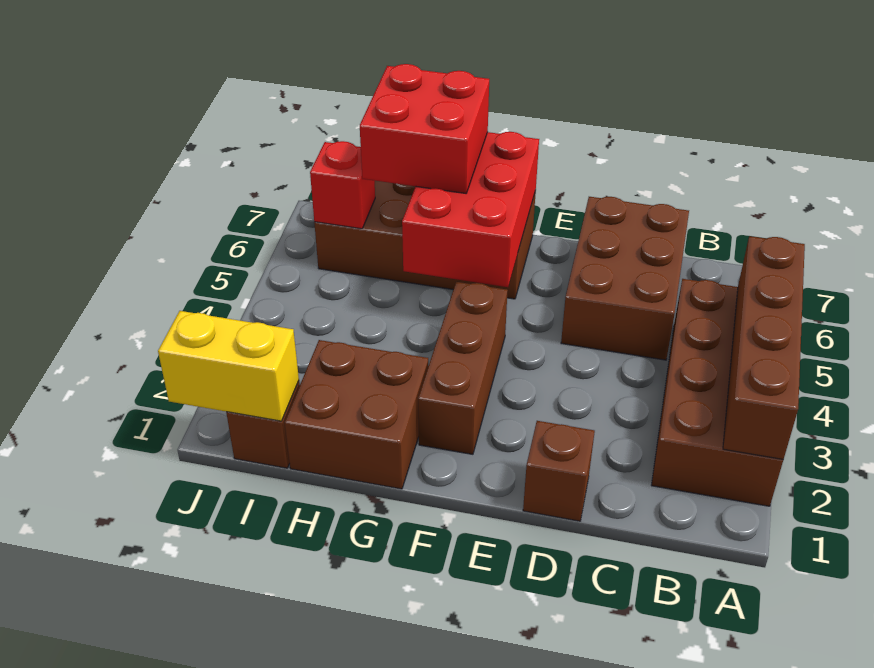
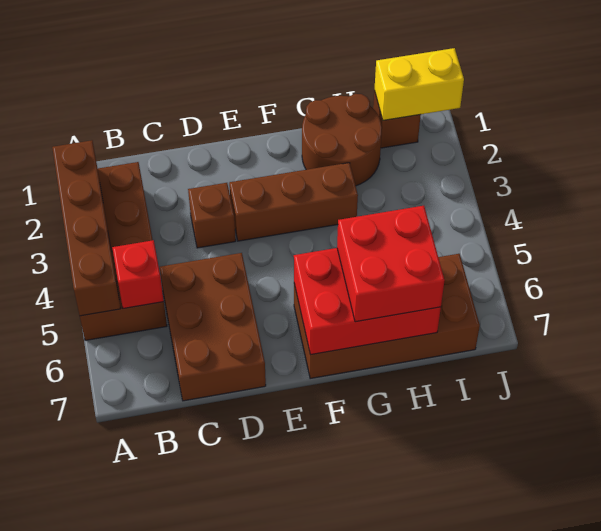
brown 1x1 brick [523,421,595,521] -> brown 1x1 brick moved to [188,183,236,248]
brown 1x3 brick [418,282,508,454] -> brown 1x3 brick turned to [229,163,358,241]
red 2x3 brick [402,132,539,287] -> red 2x3 brick turned to [294,248,441,355]
brown 2x2 brick [285,340,429,489] -> brown 2x2 round brick [302,94,382,186]
red 1x1 brick [310,141,375,229] -> red 1x1 brick moved to [112,240,164,309]

